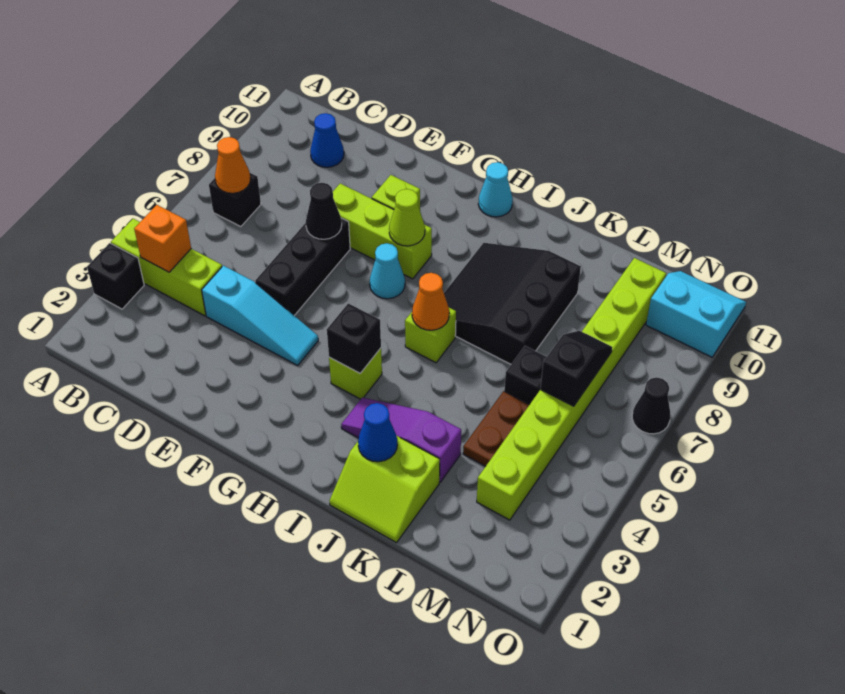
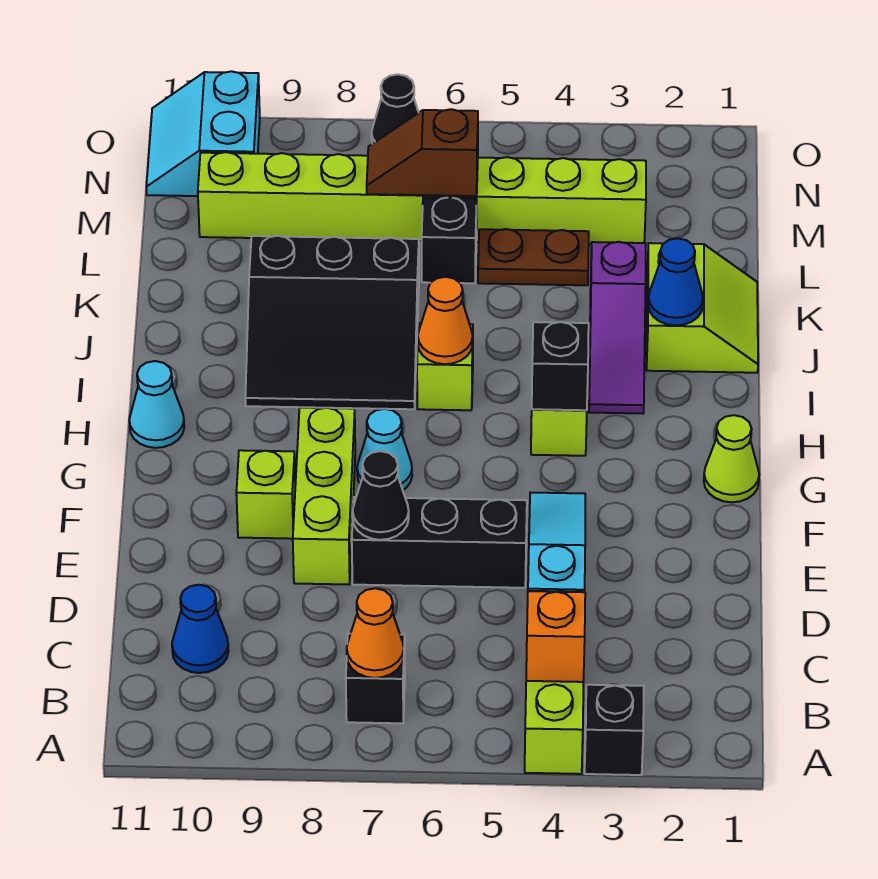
lime 1x1 cone [389,189,425,246] -> lime 1x1 cone moved to [704,415,759,502]
black 1x2 slope [540,331,612,406] -> brown 1x2 slope [367,109,478,196]

